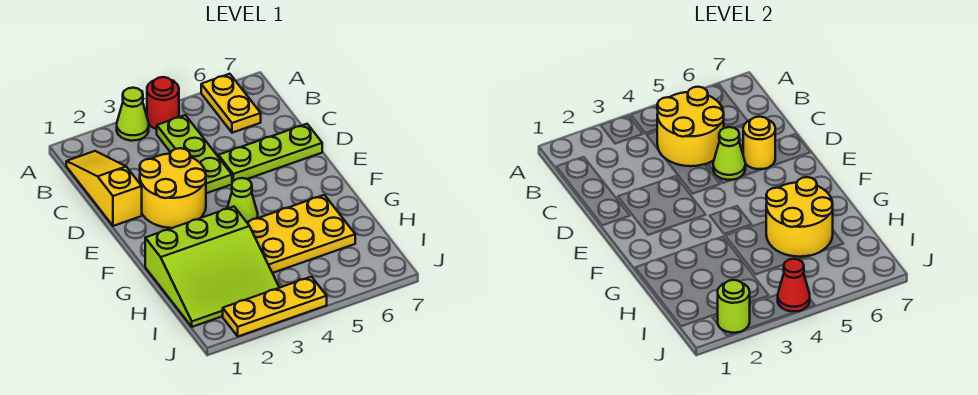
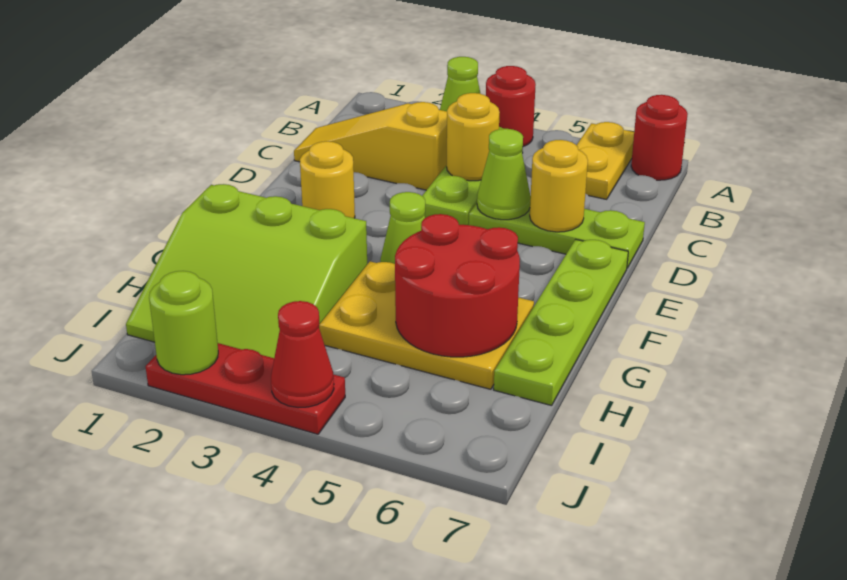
none -> red 1x1 round brick [631,95,688,180]
yellow 1x3 slope [66,151,142,226] -> yellow 1x3 slope turned to [294,102,447,190]
yellow 2x2 round brick [657,87,724,166] -> yellow 1x1 round brick [447,93,500,181]
yellow 2x2 round brick [140,148,206,228] -> yellow 1x1 round brick [300,141,355,218]
none -> lime 1x4 plate [494,239,628,406]
yellow 2x2 round brick [766,177,833,257] -> red 2x2 round brick [395,214,520,357]
yellow 1x3 plate [223,277,327,336] -> red 1x3 plate [146,343,345,434]

